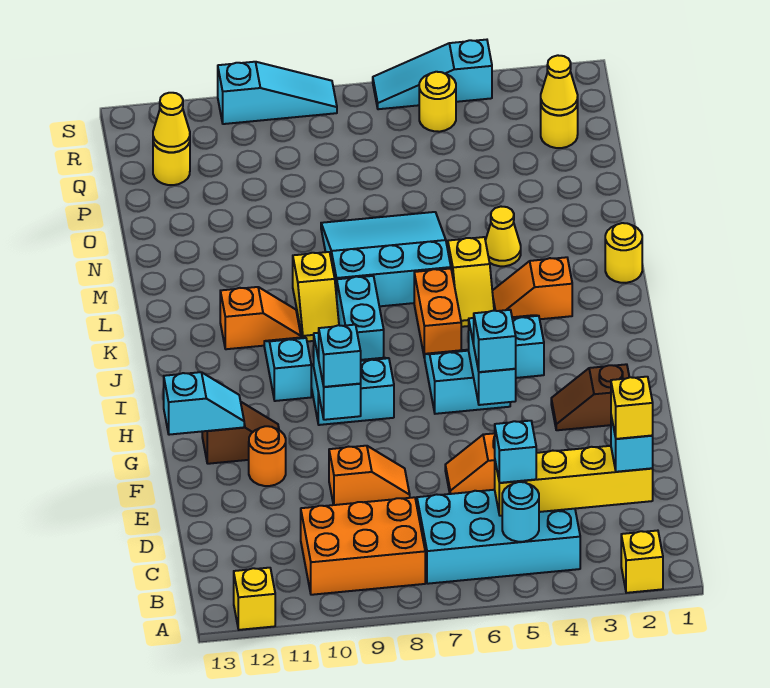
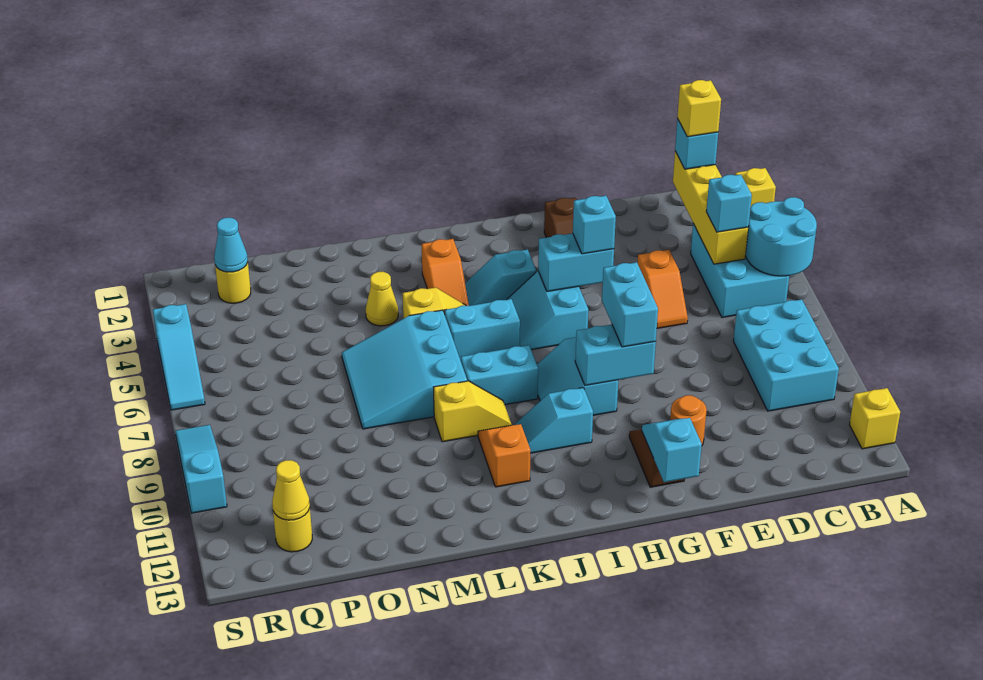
cyan 2x4 brick [417,490,580,584] -> cyan 2x3 brick [691,224,789,318]
cyan 1x1 round brick [502,482,539,542] -> cyan 2x2 round brick [746,197,817,276]
orange 2x3 brick [301,497,425,595] -> cyan 2x3 brick [733,299,839,411]
orange 1x2 slope [329,446,410,505] -> none
cyan 1x1 brick [319,325,361,387] -> cyan 1x2 brick [602,262,658,347]
orange 1x2 brick [414,268,461,358] -> cyan 1x2 brick [445,299,520,361]
yellow 1x1 round brick [605,223,642,283] -> none
yellow 1x1 cone [541,55,578,115] -> cyan 1x1 cone [214,218,248,272]
yellow 1x1 round brick [419,72,456,132] -> none

